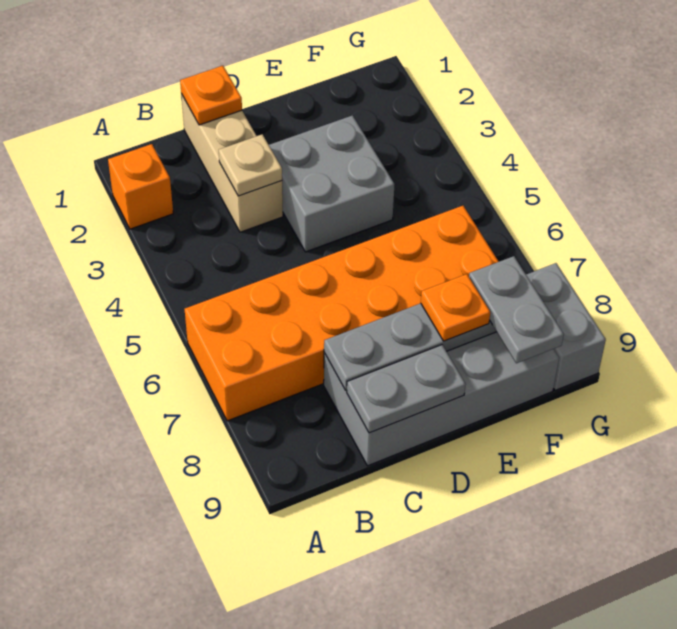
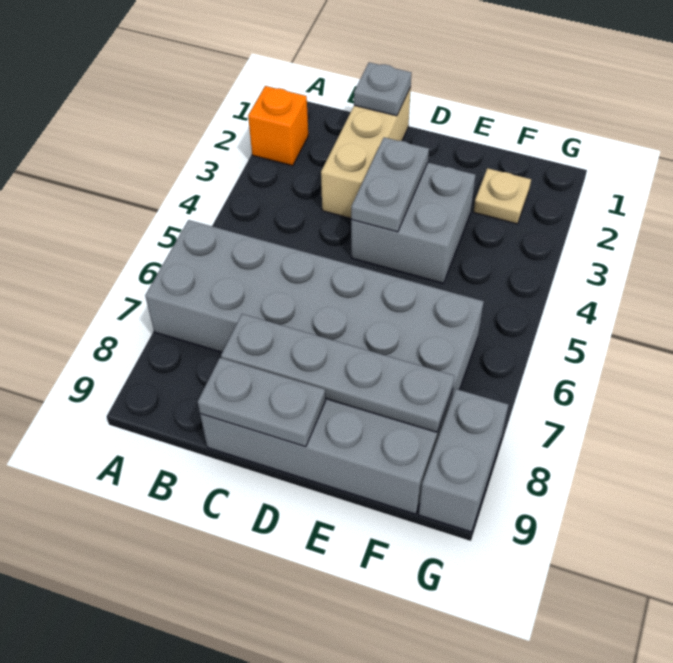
orange 2x6 brick [184,206,499,421] -> grey 2x6 brick [145,220,484,400]
orange 1x1 plate [180,66,242,125] -> grey 1x1 plate [354,62,411,116]
tan 1x1 plate [219,134,282,196] -> tan 1x1 plate moved to [473,168,531,224]
orange 1x1 plate [421,274,490,341] -> none
grey 1x2 plate [469,256,564,363] -> grey 1x2 plate moved to [351,137,429,232]

